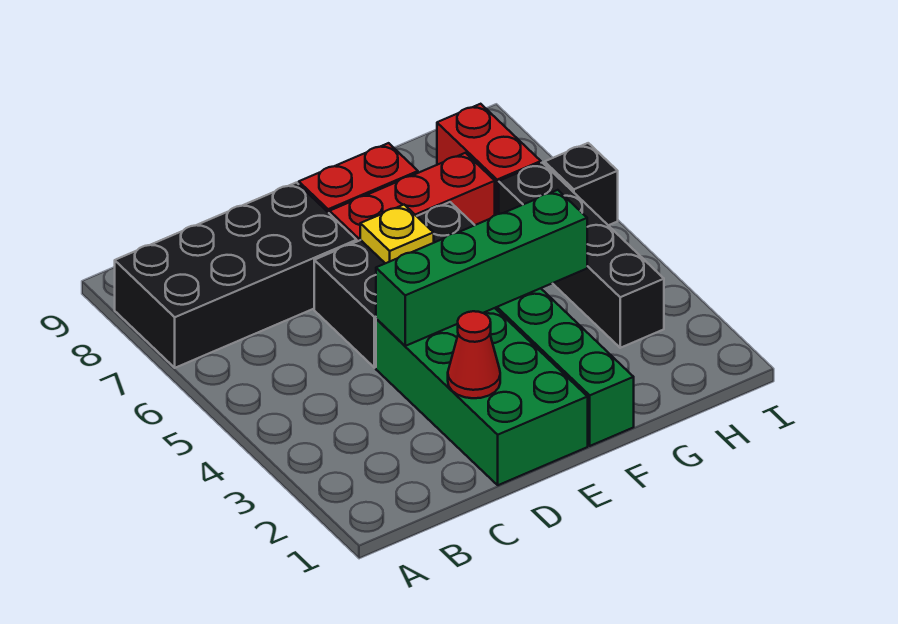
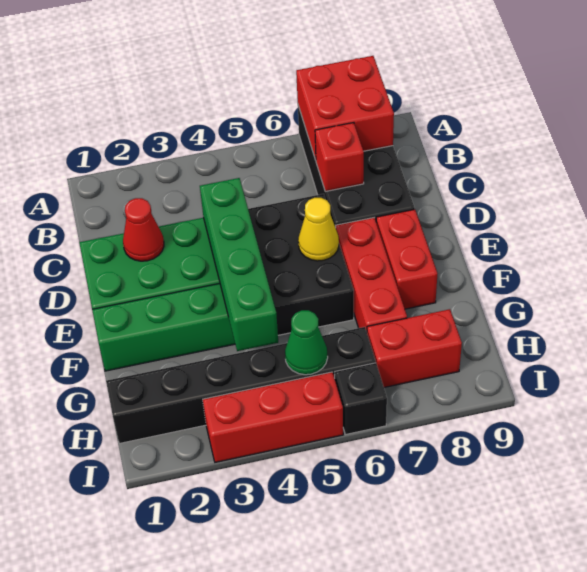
none -> red 2x2 brick [296,56,394,160]
none -> red 1x1 brick [315,123,364,191]
yellow 1x1 plate [360,205,434,263] -> yellow 1x1 cone [298,198,339,261]
black 1x4 brick [499,163,664,348] -> black 1x6 brick [106,327,376,444]
none -> green 1x1 cone [285,310,328,375]
none -> red 1x3 brick [203,372,343,462]

